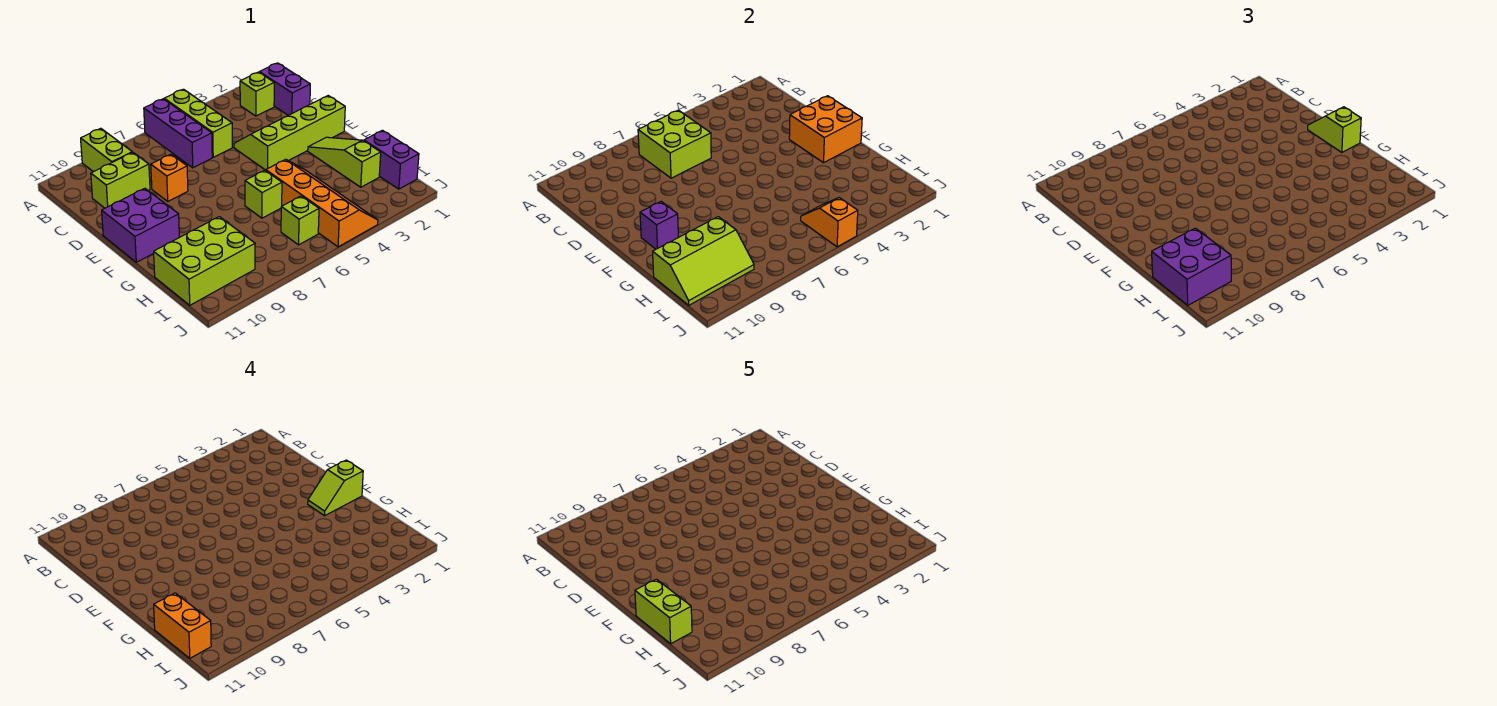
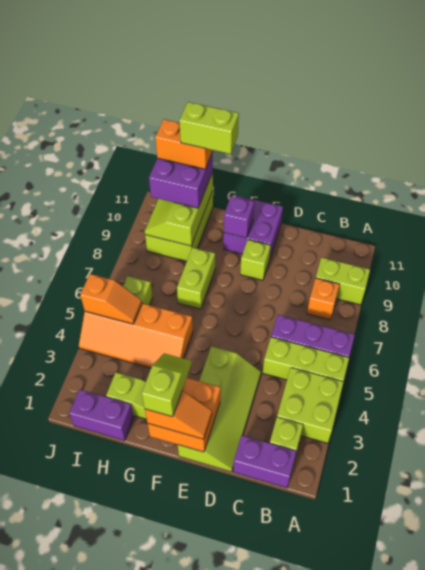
lime 2x2 brick [638,110,711,178] -> lime 2x2 brick moved to [277,368,343,443]
lime 1x2 brick [91,152,150,208] -> lime 1x2 brick moved to [177,247,215,309]
orange 1x1 brick [151,154,188,201] -> orange 1x1 brick moved to [307,278,339,319]
lime 1x2 slope [1308,107,1361,152] -> orange 1x2 slope [145,391,212,439]
lime 1x1 brick [245,170,282,218] -> lime 1x1 brick moved to [240,240,271,280]

